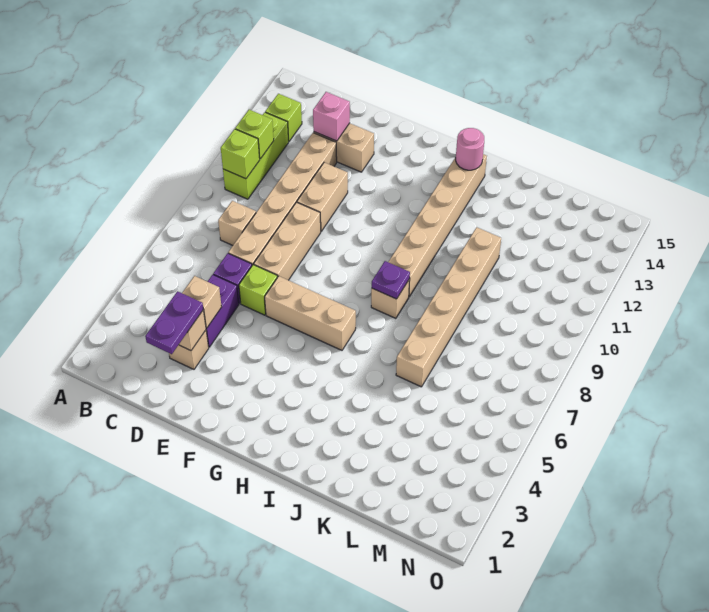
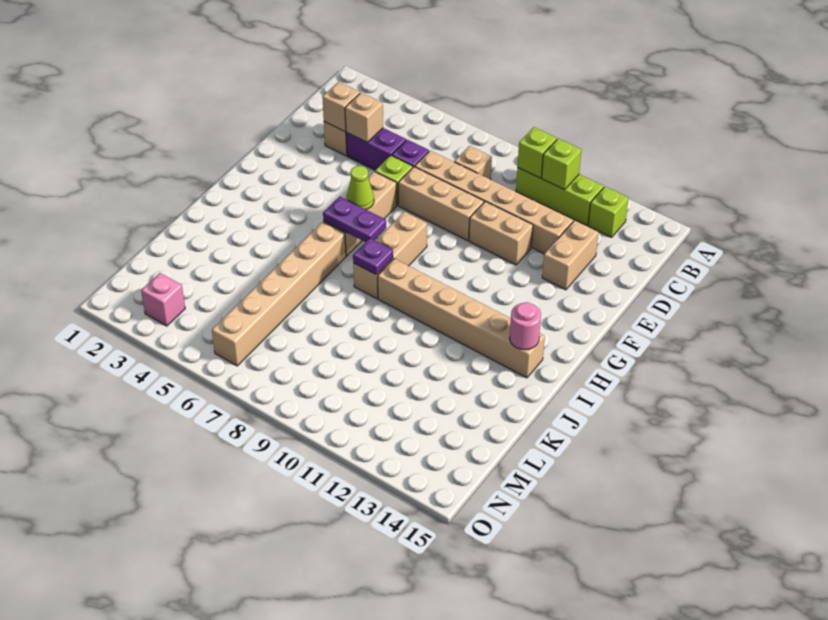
purple 1x2 plate [145,291,203,354] -> purple 1x2 plate moved to [323,197,386,242]
pink 1x1 brick [313,92,350,141] -> pink 1x1 brick moved to [141,273,185,326]
none -> lime 1x1 cone [346,166,374,210]
tan 1x1 brick [371,279,410,318] -> tan 1x3 brick [353,212,427,299]
tan 1x6 brick [396,227,501,387] -> tan 1x6 brick turned to [212,222,346,366]

